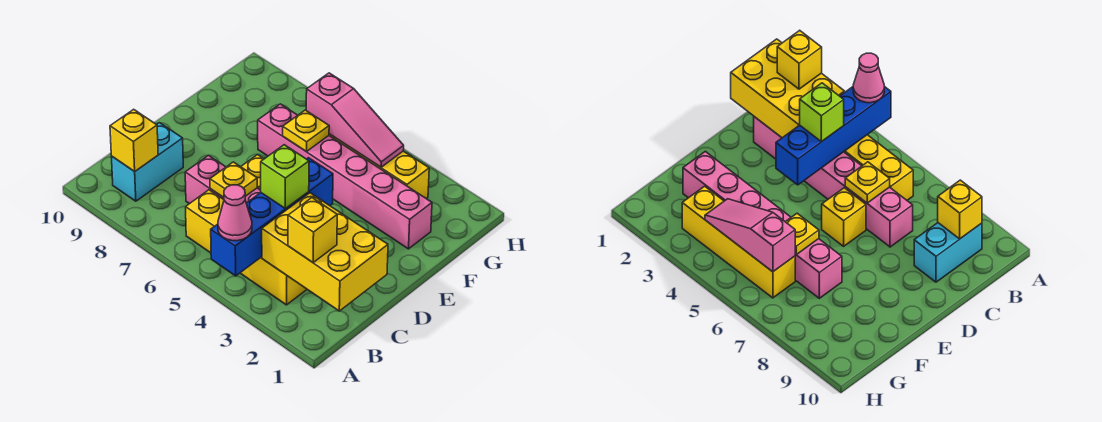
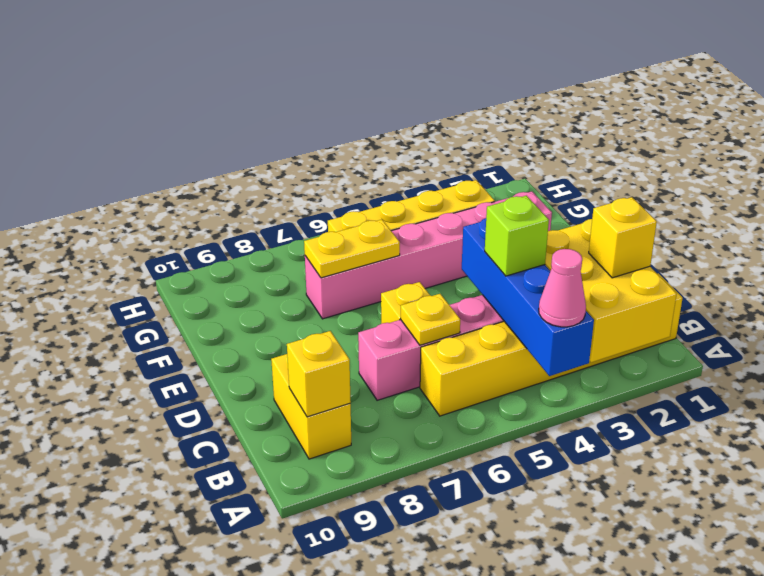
yellow 2x3 brick [262,193,388,311] -> yellow 2x3 brick turned to [545,219,677,362]
yellow 1x4 brick [186,190,307,305] -> yellow 1x6 brick [420,273,683,416]
cyan 1x2 brick [111,123,183,201] -> yellow 1x2 brick [271,354,351,459]
yellow 1x1 plate [283,110,329,152] -> yellow 1x2 plate [304,220,400,278]
pink 1x3 slope [306,73,404,167] -> none

